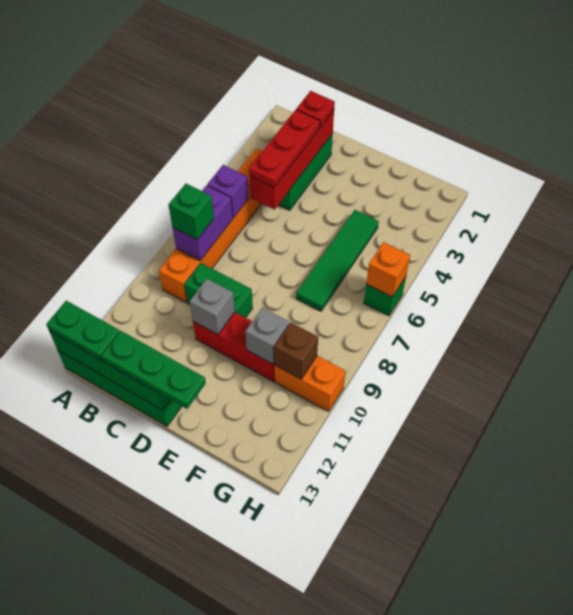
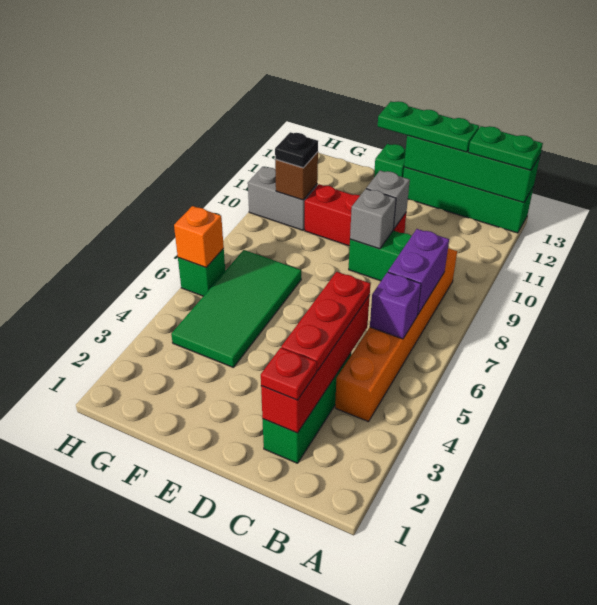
green 1x1 brick [169,184,214,239] -> green 1x1 brick moved to [374,144,406,177]
green 1x4 tile [296,210,379,311] -> green 2x4 tile [171,250,301,368]
grey 1x1 brick [245,308,289,364] -> grey 1x1 brick moved to [350,189,396,249]
orange 1x2 brick [275,356,346,411] -> grey 1x2 brick [248,167,317,230]
none -> black 1x1 plate [275,132,318,168]

